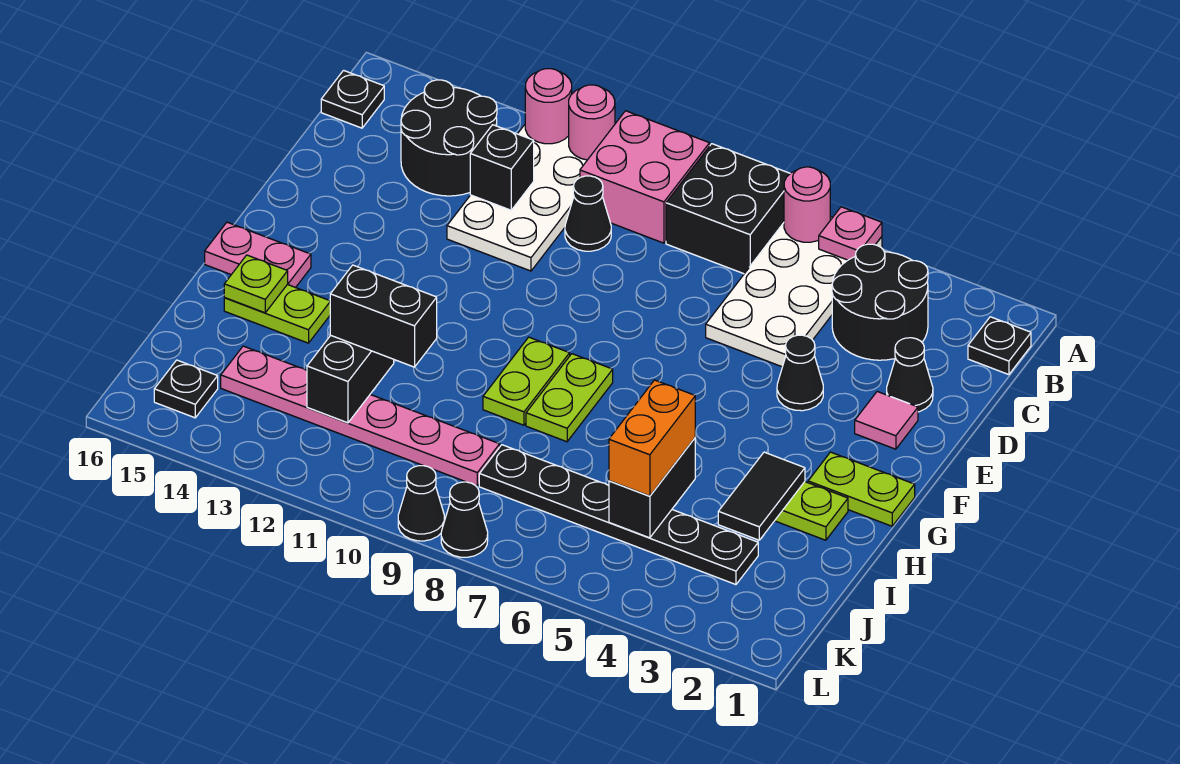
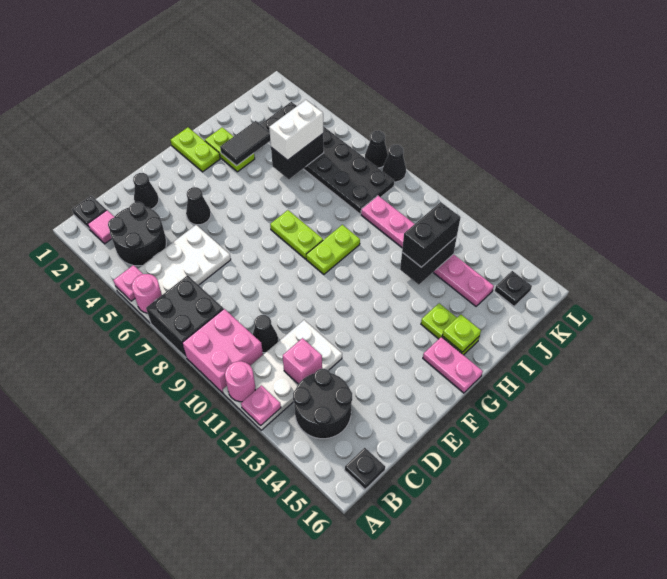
pink 1x1 round brick [525,69,572,144] -> pink 1x1 plate [241,385,281,426]
black 1x1 brick [470,125,534,210] -> pink 1x1 brick [283,338,322,384]
pink 1x1 tile [855,392,918,449] -> pink 1x1 tile moved to [88,210,114,244]
lime 1x2 plate [526,354,613,442] -> lime 1x2 plate turned to [270,210,323,259]
orange 1x2 brick [609,380,695,496] -> white 1x2 brick [269,100,323,160]
black 1x2 brick [330,265,437,367] -> black 1x2 brick turned to [402,202,461,267]
black 1x6 plate [479,445,758,585] -> black 2x6 plate [261,102,394,214]
black 1x1 cone [398,466,444,541] -> black 1x1 cone moved to [365,131,388,168]

